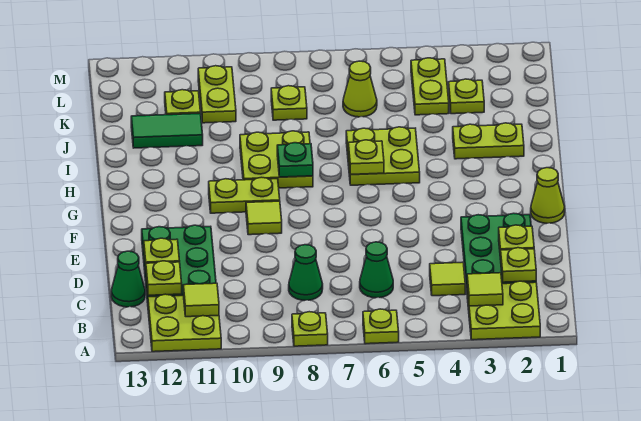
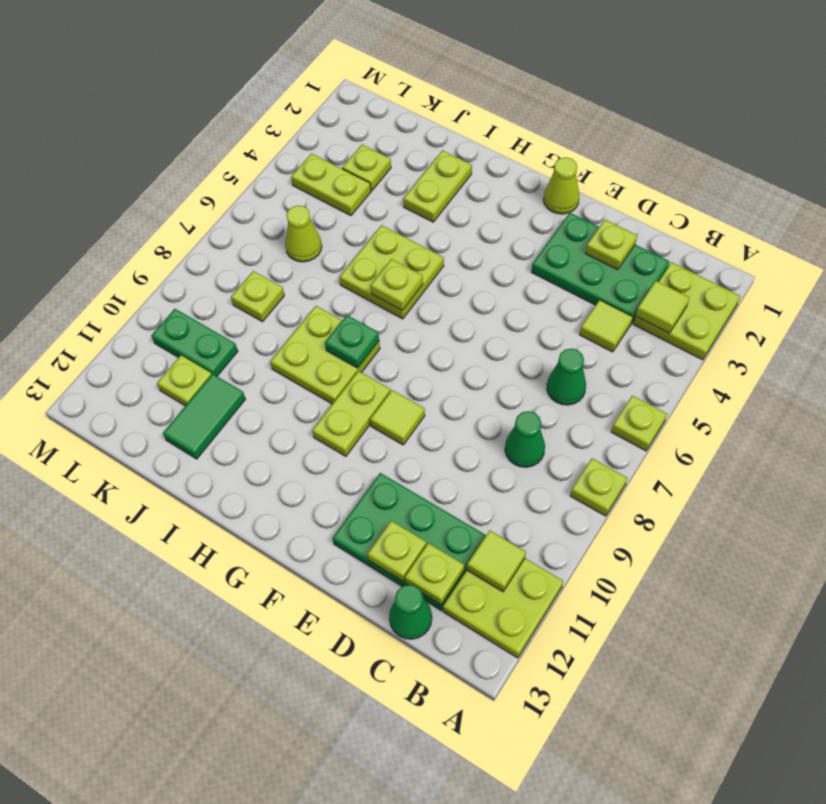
lime 1x1 plate [501,248,536,282] -> none
lime 1x2 plate [198,66,236,123] -> green 1x2 plate [151,309,238,376]

